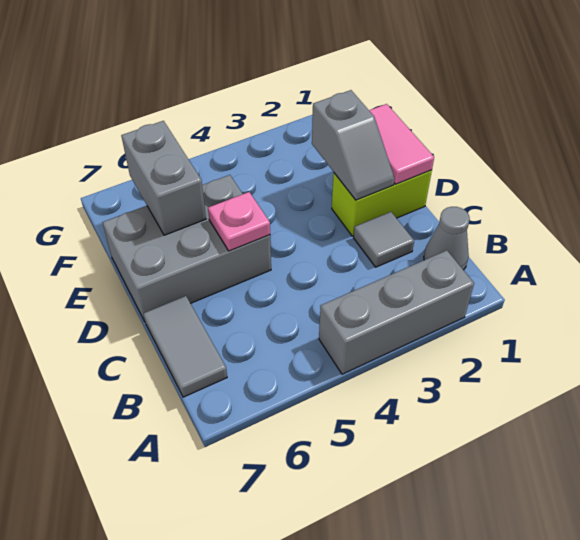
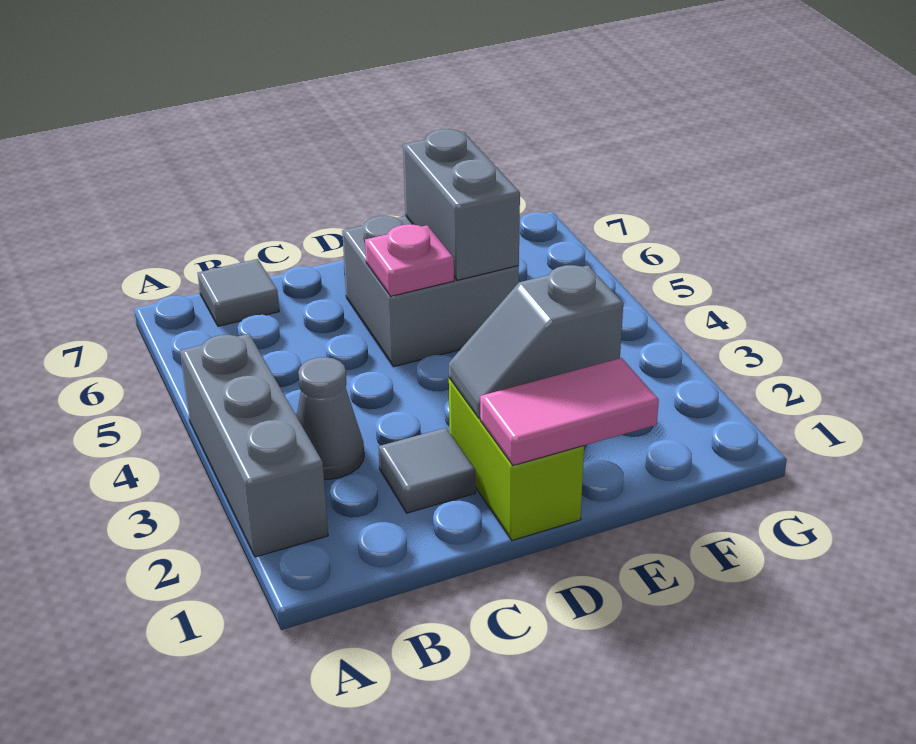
grey 1x1 cone [424,207,470,270] -> grey 1x1 cone moved to [297,357,364,479]
grey 1x2 tile [143,296,227,397] -> grey 1x1 tile [198,259,279,326]
grey 2x3 brick [102,175,271,321] -> grey 2x2 brick [342,216,519,367]
grey 1x2 brick [121,121,206,235] -> grey 1x2 brick turned to [403,129,520,280]

